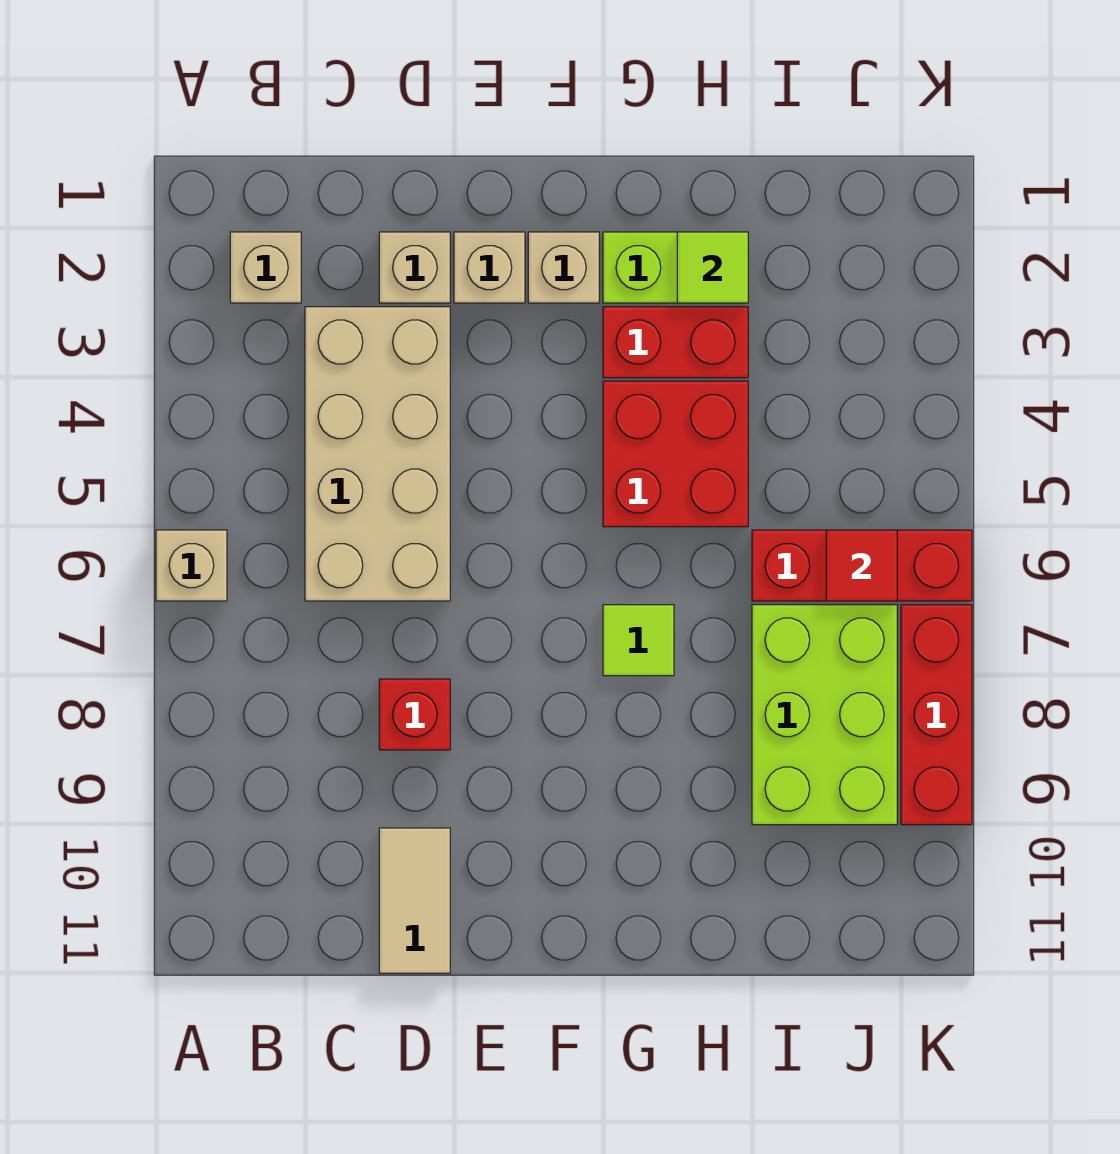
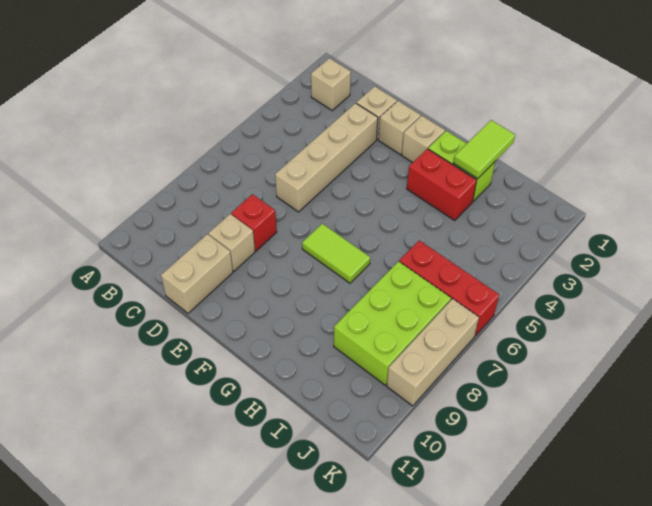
tan 1x1 brick [156,530,227,601] -> tan 1x1 brick moved to [209,214,255,271]
tan 2x4 brick [305,307,450,601] -> tan 1x4 brick [275,103,378,212]
tan 1x2 tile [379,828,450,973] -> tan 1x2 brick [161,234,233,313]
red 2x2 brick [603,381,748,527] -> none
lime 1x1 tile [603,605,674,676] -> lime 1x2 tile [302,224,370,283]
lime 1x1 tile [677,232,748,303] -> lime 1x2 tile [454,120,515,179]
red 1x1 tile [826,530,897,601] -> none
red 1x3 brick [901,605,972,825] -> tan 1x3 brick [387,299,479,406]

